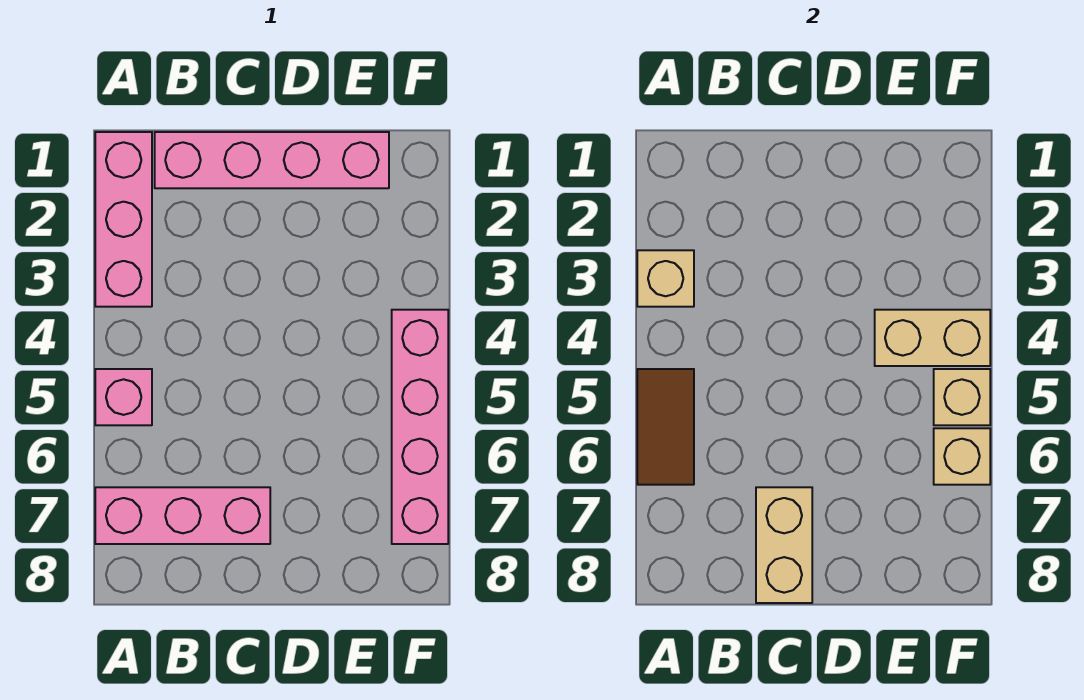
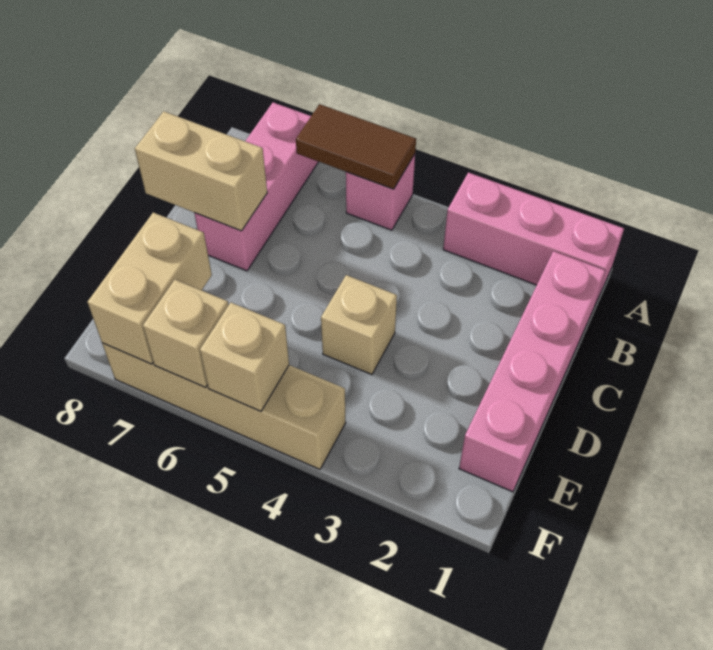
tan 1x1 brick [637,250,694,307] -> tan 1x1 brick moved to [321,275,397,375]
tan 1x2 brick [875,310,990,366] -> tan 1x2 brick moved to [87,213,212,364]
pink 1x4 brick [392,310,448,544] -> tan 1x4 brick [102,343,346,469]

